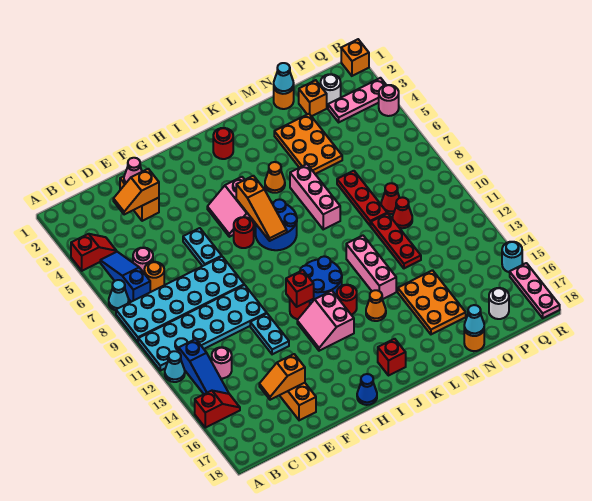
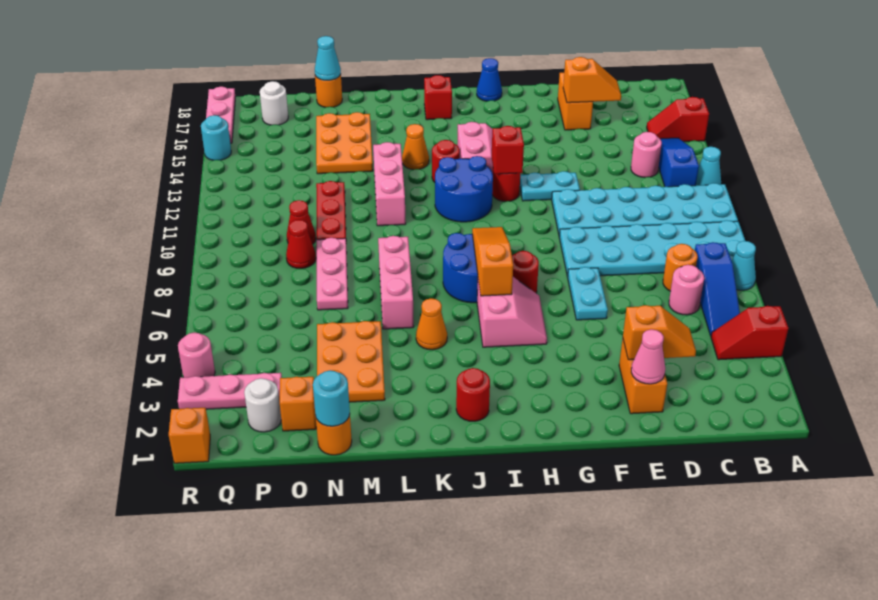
cyan 1x2 plate [250,314,289,354] -> cyan 1x2 plate turned to [520,171,580,201]
cyan 1x1 cone [274,63,294,94] -> cyan 1x1 round brick [313,370,350,426]
red 1x3 plate [337,171,387,226] -> pink 1x3 plate [317,238,348,310]

